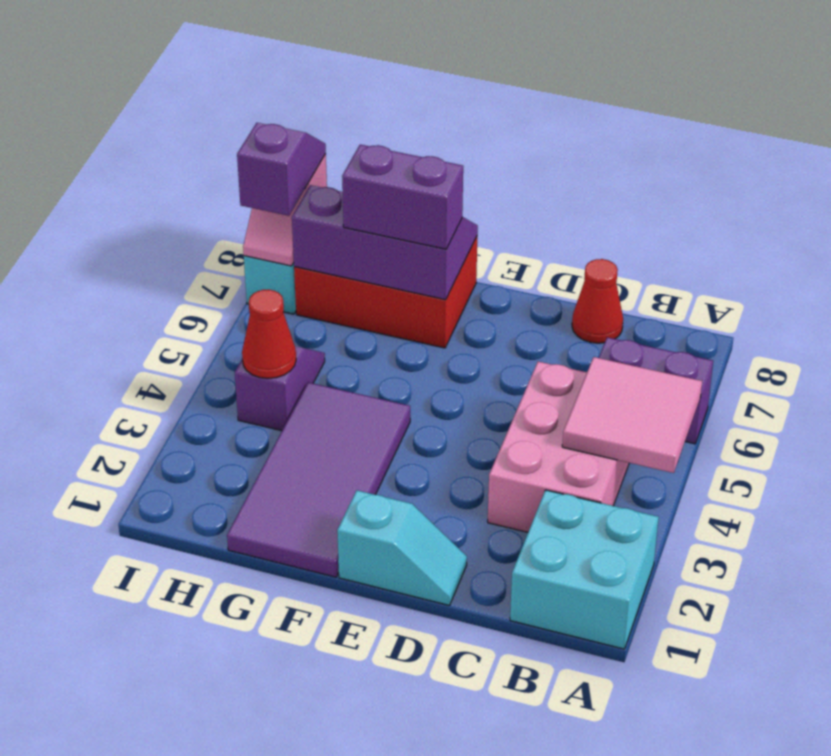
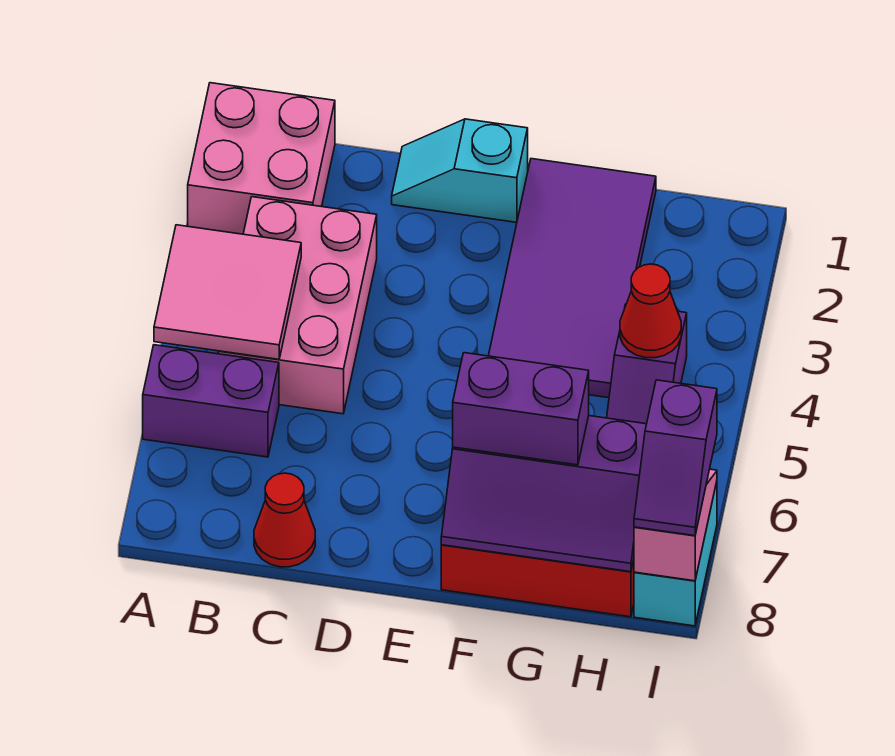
cyan 2x2 brick [510,490,659,649] -> pink 2x2 brick [188,83,335,234]

